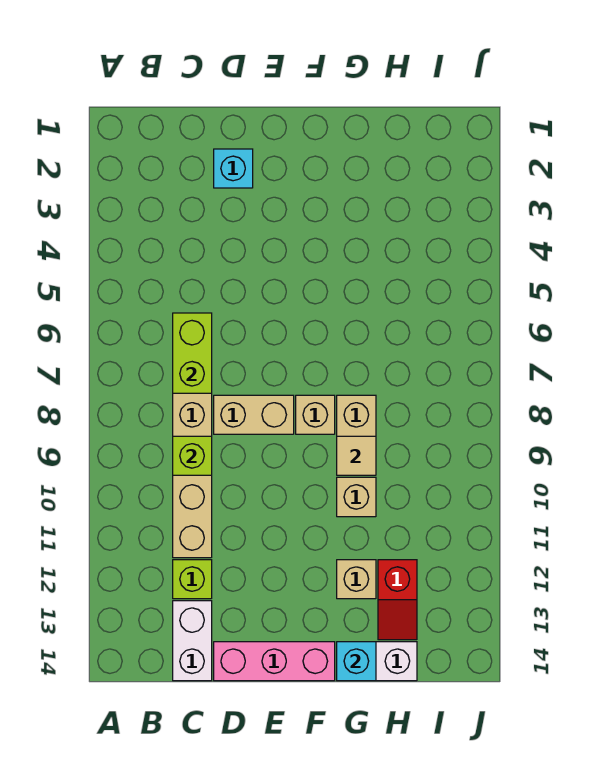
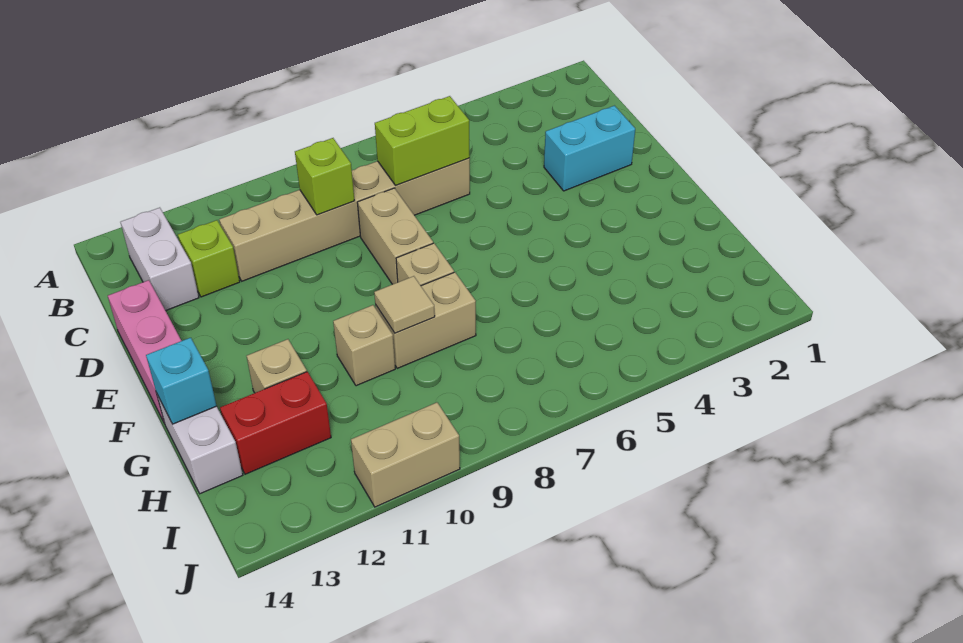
white 1x2 brick [173,601,212,681] -> white 1x2 brick turned to [121,208,199,311]
cyan 1x1 brick [214,149,253,188] -> cyan 1x2 brick [544,106,635,191]
red 1x2 slope [378,560,417,640] -> red 1x2 brick [220,372,331,474]
none -> tan 1x2 brick [351,402,460,507]

